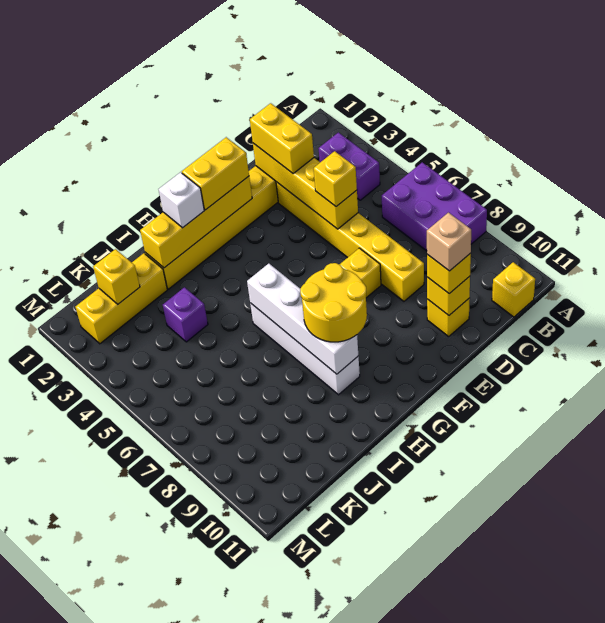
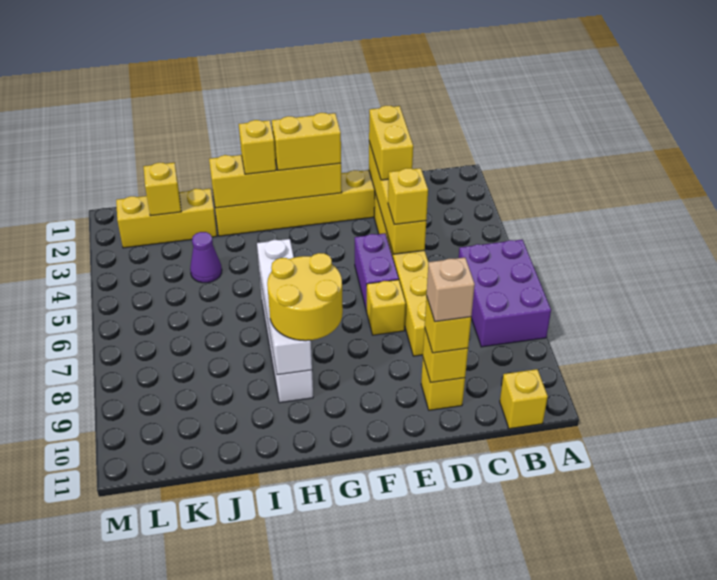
purple 1x2 brick [319,132,380,200] -> purple 1x2 brick moved to [355,233,399,310]
white 1x1 brick [159,172,204,228] -> yellow 1x1 brick [239,120,276,174]
purple 1x1 brick [163,287,208,342] -> purple 1x1 cone [190,232,222,283]

